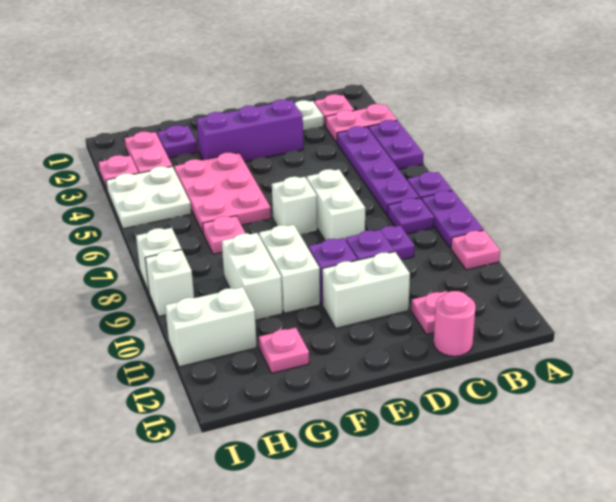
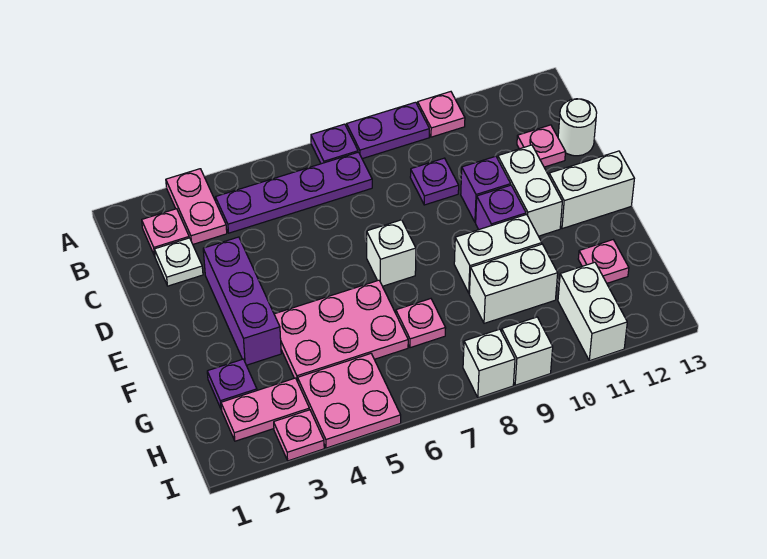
purple 1x2 plate [368,120,424,169] -> none
purple 1x1 plate [388,198,434,234] -> none
pink 1x1 round brick [434,291,475,356] -> white 1x1 round brick [558,99,597,156]
white 1x2 brick [307,169,365,240] -> white 1x2 brick moved to [549,151,634,229]
white 2x2 plate [106,166,191,229] -> pink 2x2 plate [298,354,401,448]

